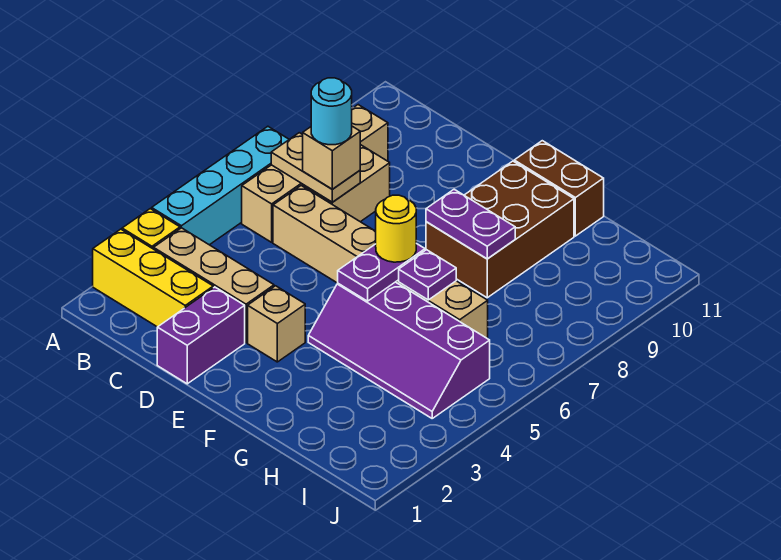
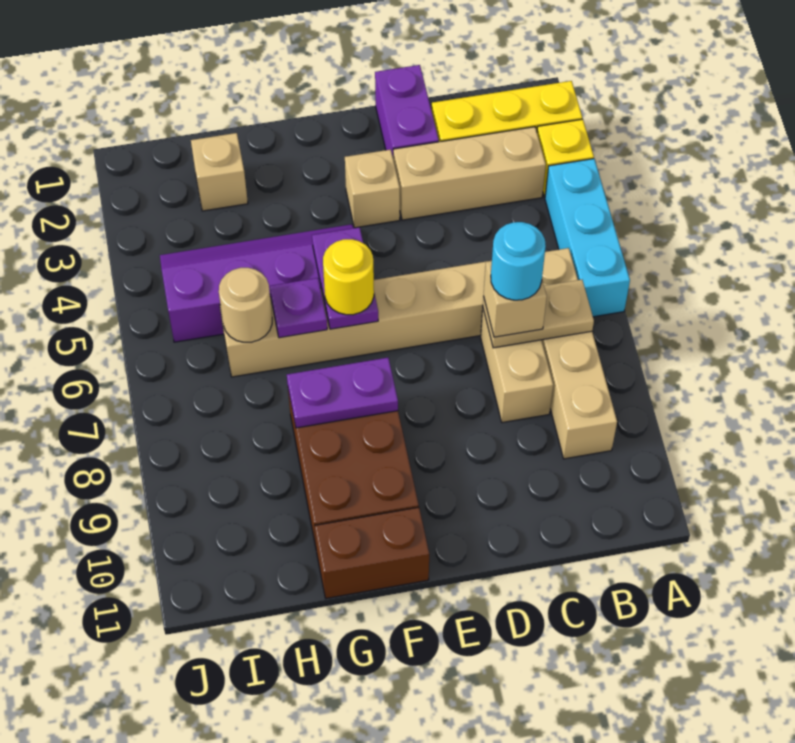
cyan 1x4 brick [152,126,289,245] -> cyan 1x3 brick [545,159,630,317]
none -> tan 1x1 brick [191,133,248,211]
none -> tan 1x1 round brick [219,268,272,342]

